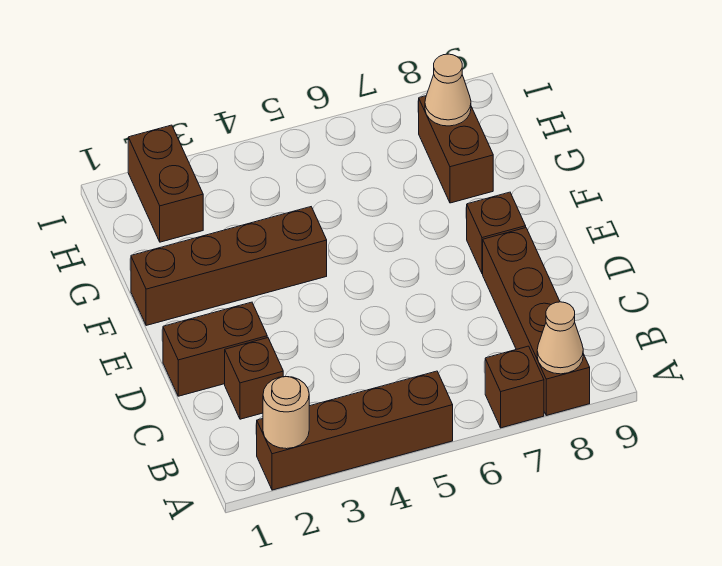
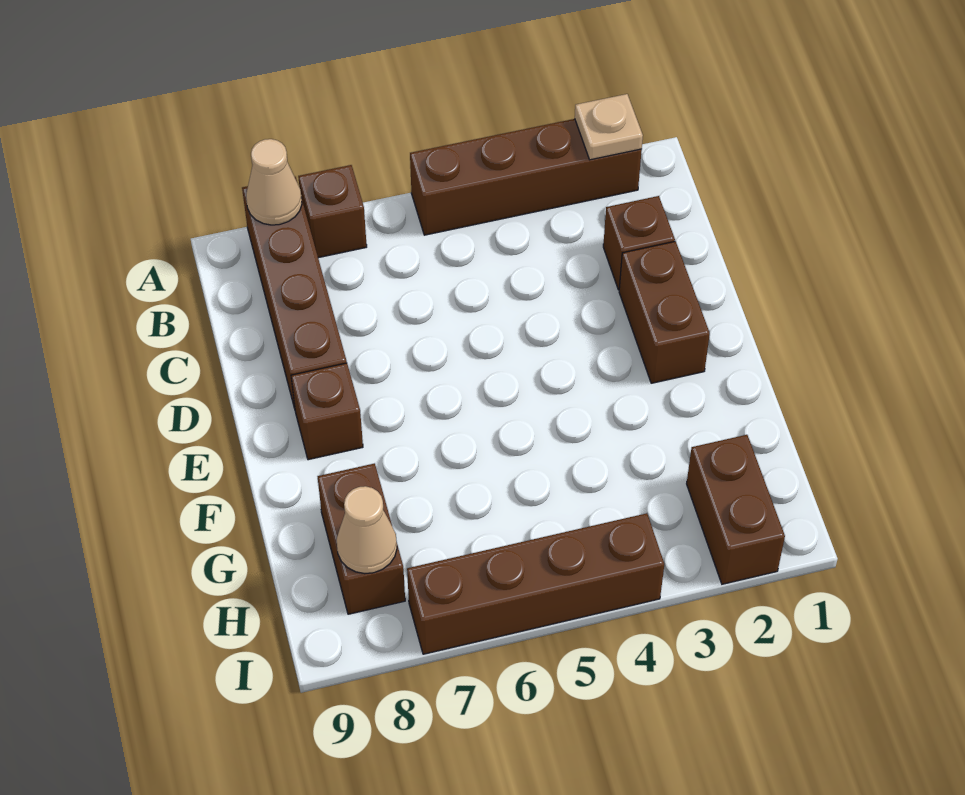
tan 1x1 round brick [263,376,309,449] -> tan 1x1 plate [575,94,643,160]
brown 1x2 brick [163,302,267,396] -> brown 1x2 brick turned to [619,241,710,383]
brown 1x4 brick [131,207,327,326] -> brown 1x4 brick moved to [407,513,664,654]

